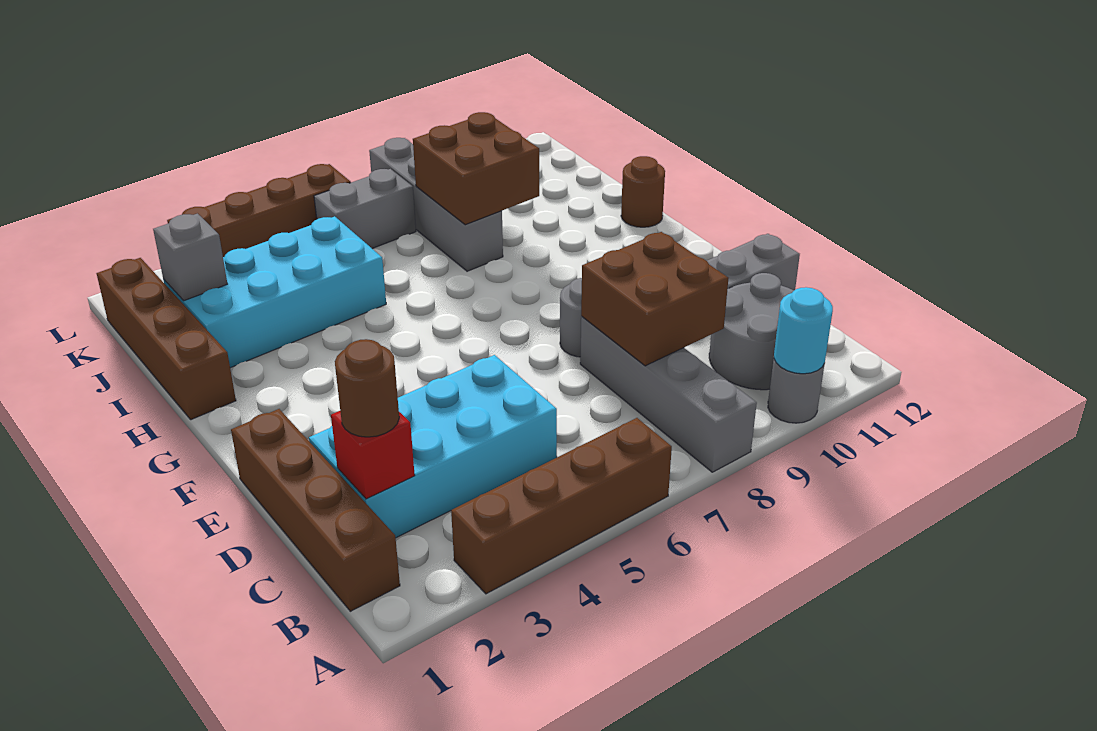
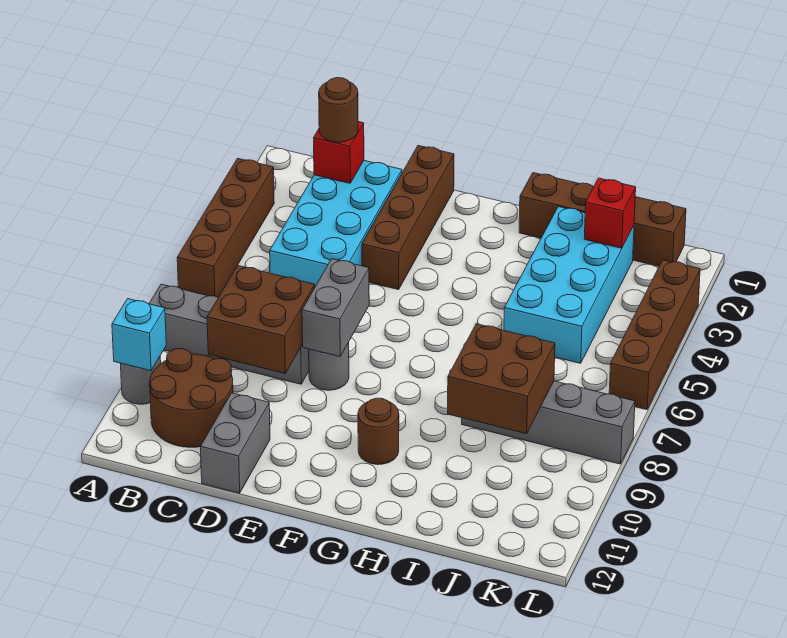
cyan 1x1 round brick [774,287,833,374] -> cyan 1x1 brick [112,299,166,371]
brown 1x4 brick [231,409,400,611] -> brown 1x4 brick turned to [362,146,454,290]
grey 2x2 round brick [709,273,794,390] -> brown 2x2 round brick [150,349,233,447]
brown 1x1 round brick [621,156,665,227] -> brown 1x1 round brick moved to [358,398,399,465]
grey 1x1 brick [153,214,227,301] -> red 1x1 brick [584,178,636,248]
grey 1x2 brick [314,169,416,248] -> grey 1x2 brick moved to [302,259,369,357]

